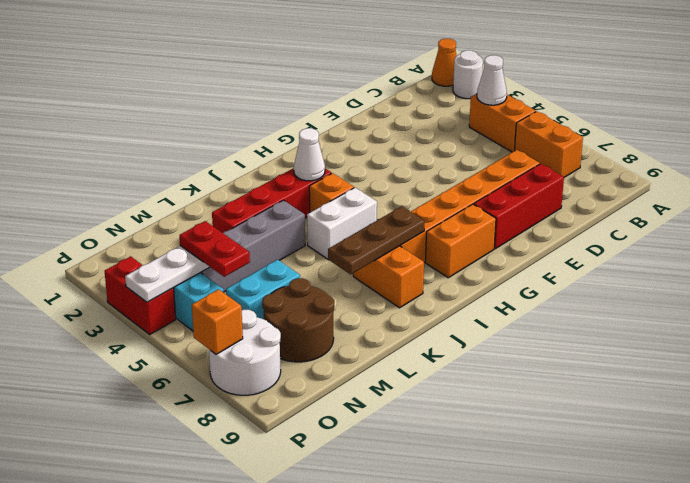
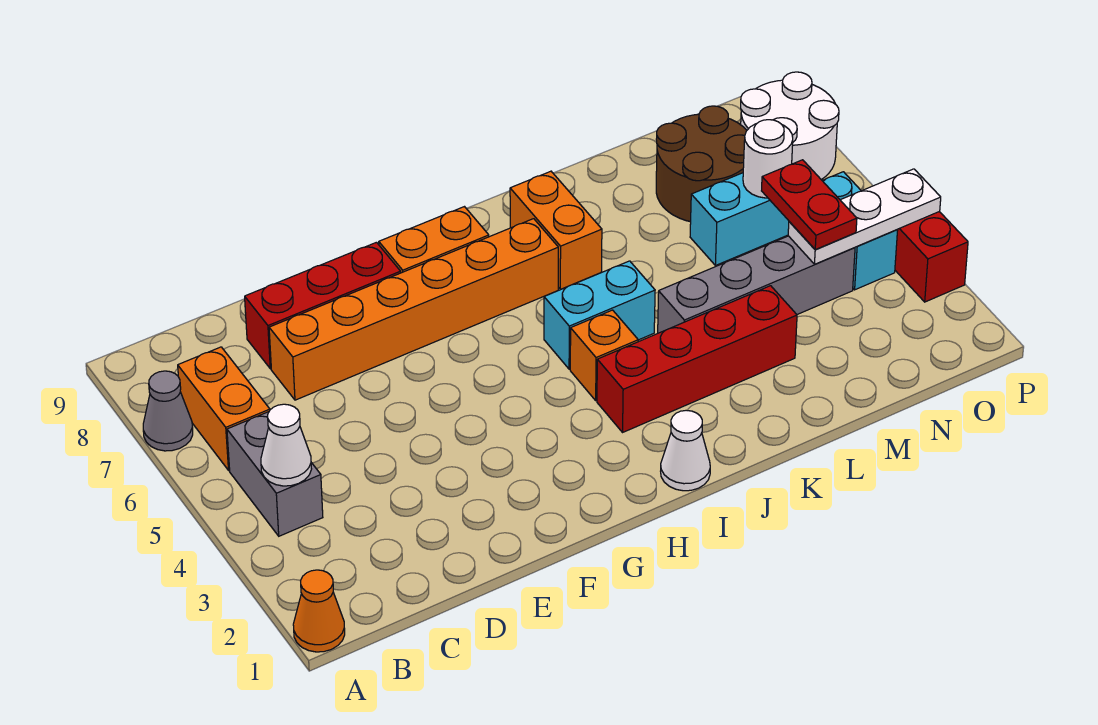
white 1x1 round brick [453,50,483,99] -> white 1x1 round brick moved to [743,120,793,198]
none -> grey 1x1 cone [143,371,193,451]
orange 1x2 brick [469,94,536,152] -> grey 1x2 brick [227,412,323,536]
white 1x1 cone [294,128,325,181] -> white 1x1 cone moved to [661,410,710,491]
white 1x2 brick [307,188,377,259] -> cyan 1x2 brick [544,261,655,369]
brown 1x3 plate [328,206,424,274] -> none
orange 1x1 brick [192,289,243,354] -> none

